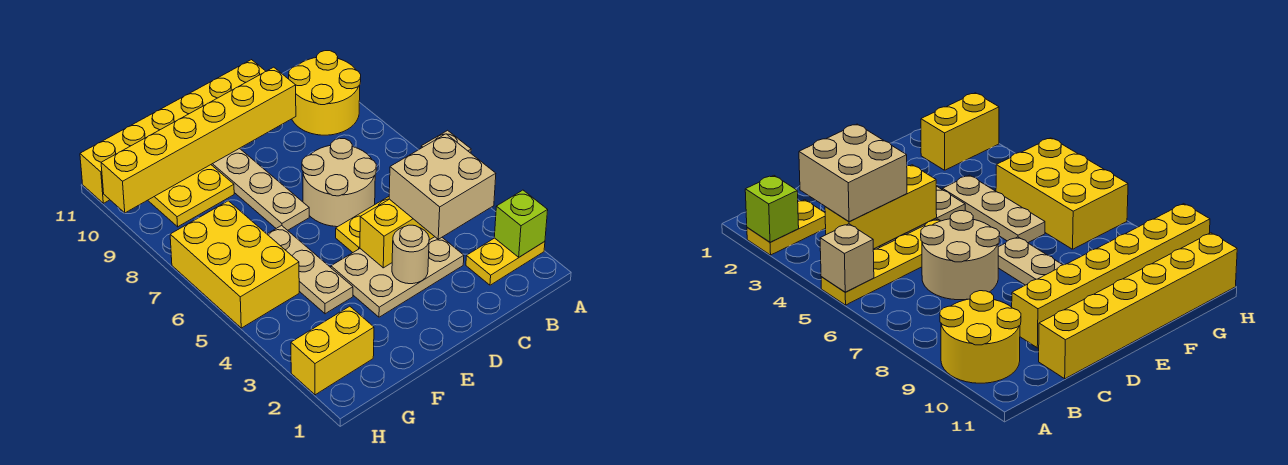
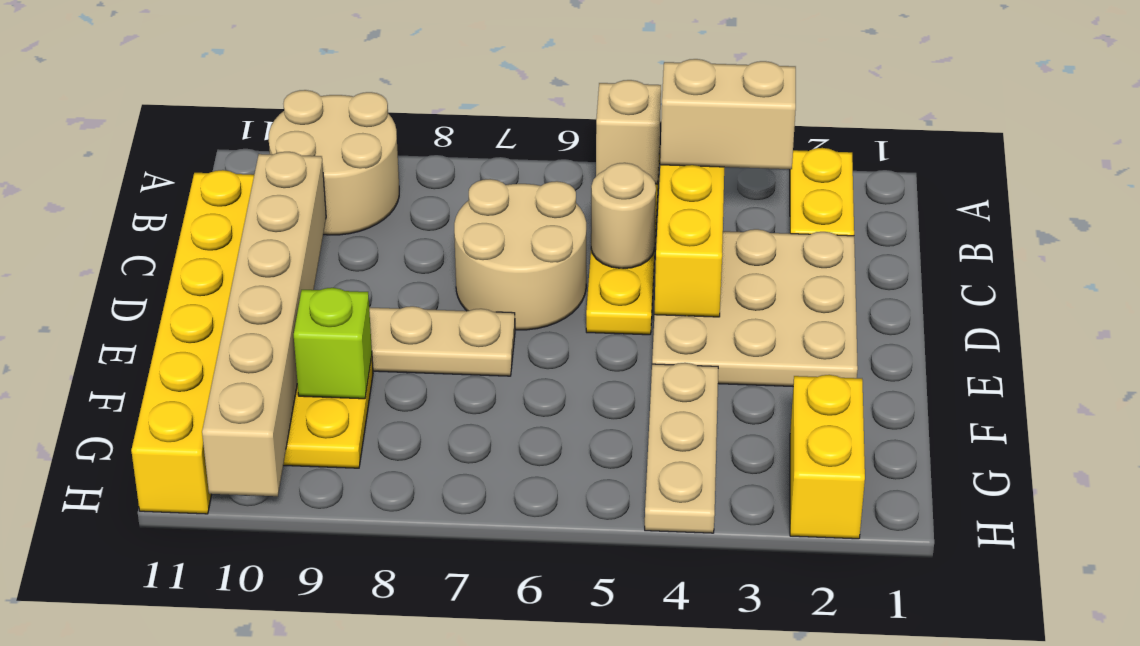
lime 1x1 brick [494,190,548,257] -> lime 1x1 brick moved to [294,288,372,399]
yellow 2x2 round brick [289,51,361,135] -> tan 2x2 round brick [269,90,399,235]
tan 2x2 brick [389,134,496,239] -> tan 1x2 brick [660,59,796,169]
tan 2x3 plate [331,237,464,317] -> tan 3x3 plate [652,229,858,386]
yellow 1x6 brick [101,67,296,213] -> tan 1x6 brick [202,152,326,496]
tan 1x1 round brick [392,225,429,284] -> tan 1x1 round brick moved to [591,163,656,269]
tan 1x3 plate [267,225,353,314] -> tan 1x3 plate turned to [645,363,718,533]
yellow 2x3 brick [170,201,299,328] -> none

